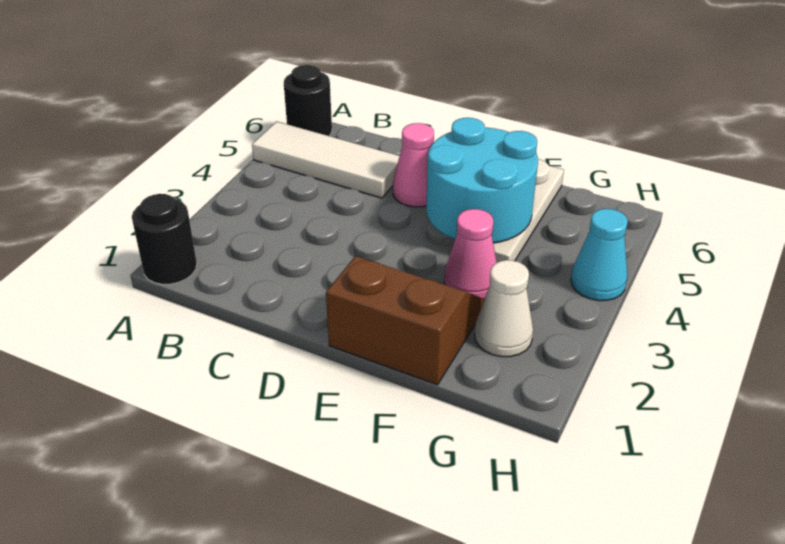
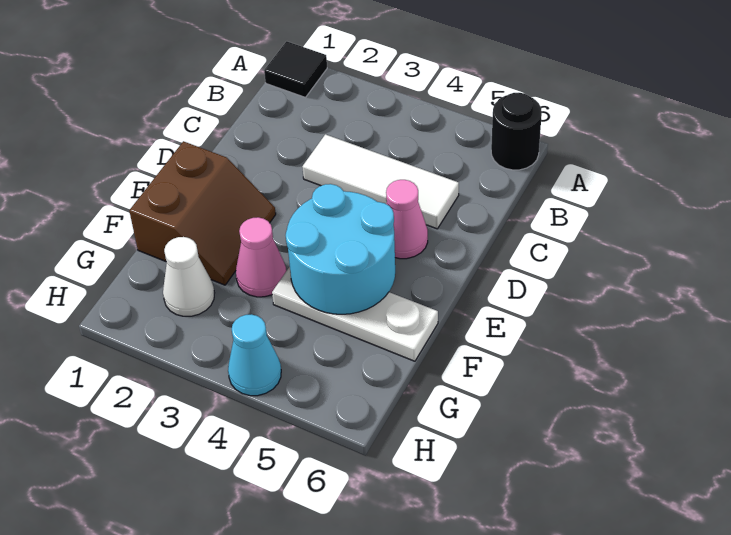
black 1x1 round brick [132,194,197,284] -> black 1x1 tile [264,41,327,97]
white 1x3 tile [252,121,400,198] -> white 1x3 tile turned to [302,134,459,229]

